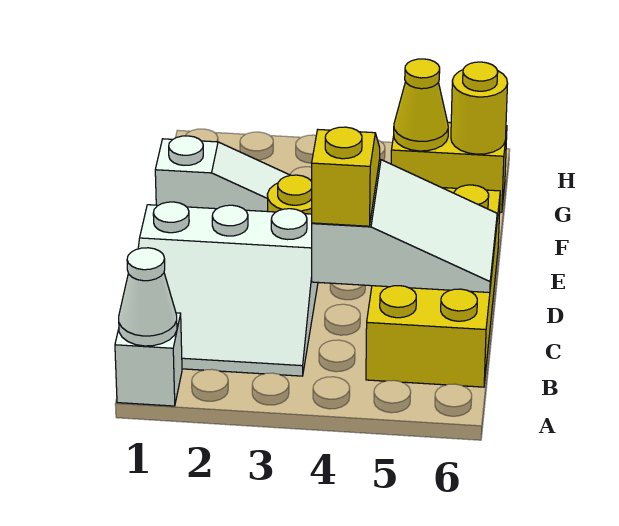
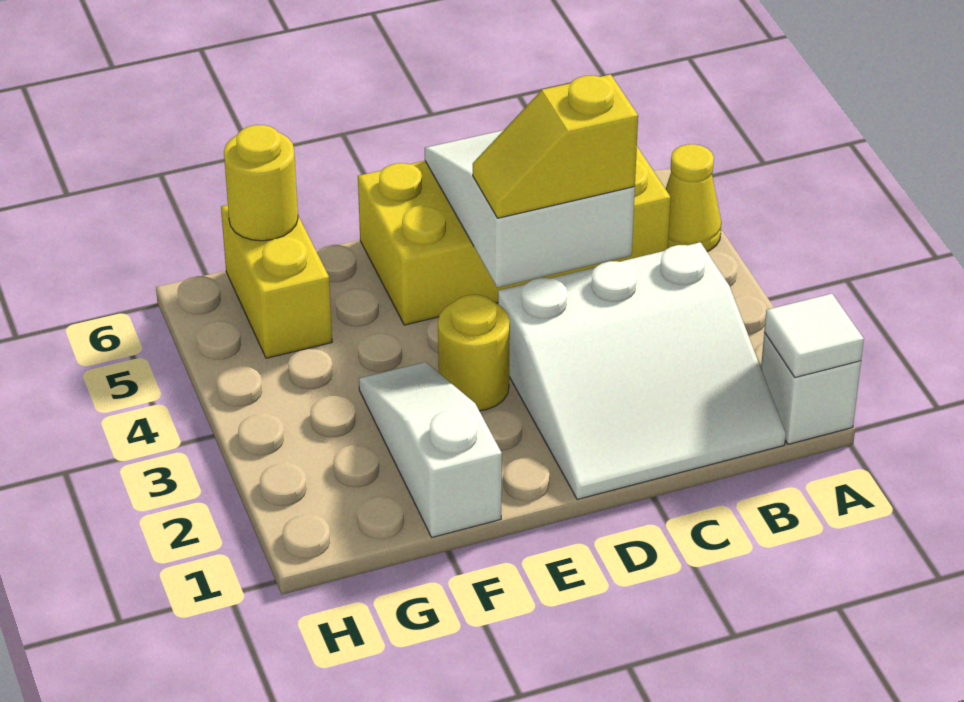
white 1x1 cone [119,248,177,346] -> white 1x1 tile [764,294,864,378]
white 3x3 slope [138,202,318,376] -> white 3x3 slope turned to [498,242,786,499]
yellow 1x1 cone [394,59,448,151] -> yellow 1x1 cone moved to [666,144,721,252]

